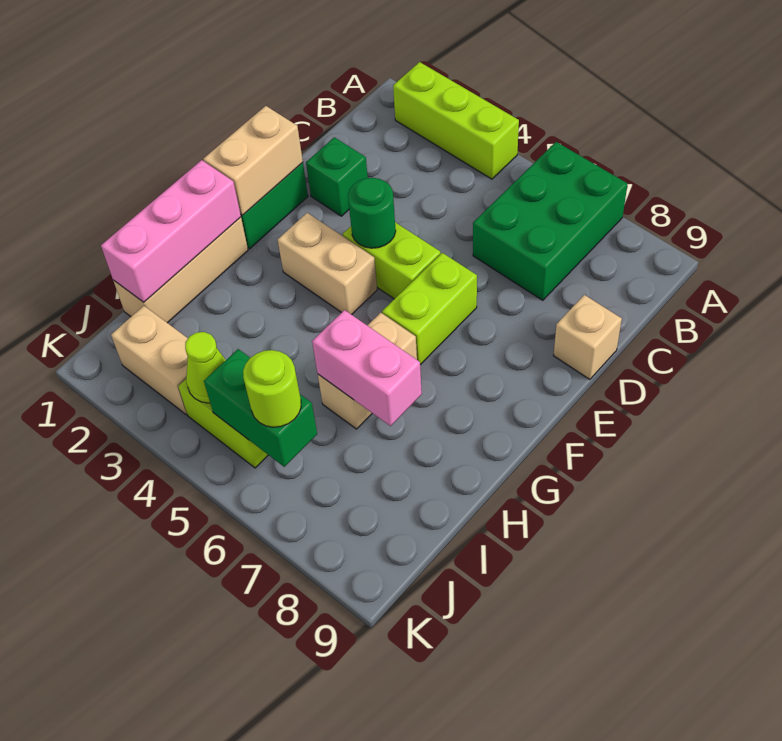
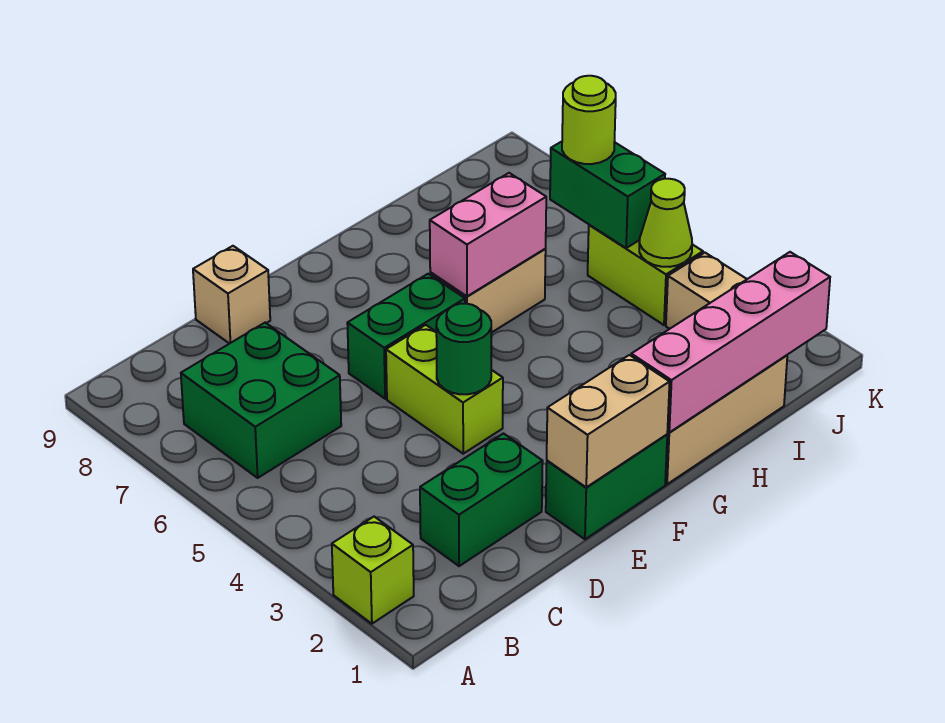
lime 1x3 brick [393,62,519,179] -> lime 1x1 brick [332,517,414,624]
green 2x3 brick [473,142,628,300] -> green 2x2 brick [181,323,341,478]
green 1x1 brick [306,137,368,216] -> green 1x2 brick [420,434,543,566]
lime 1x2 brick [382,253,477,365] -> green 1x2 brick [347,274,465,399]
tan 1x2 brick [278,213,377,315] -> none
pink 1x3 brick [101,160,241,302] -> pink 1x4 brick [631,252,830,432]
pink 1x2 brick [312,310,422,426] -> pink 1x2 brick turned to [430,173,546,296]

